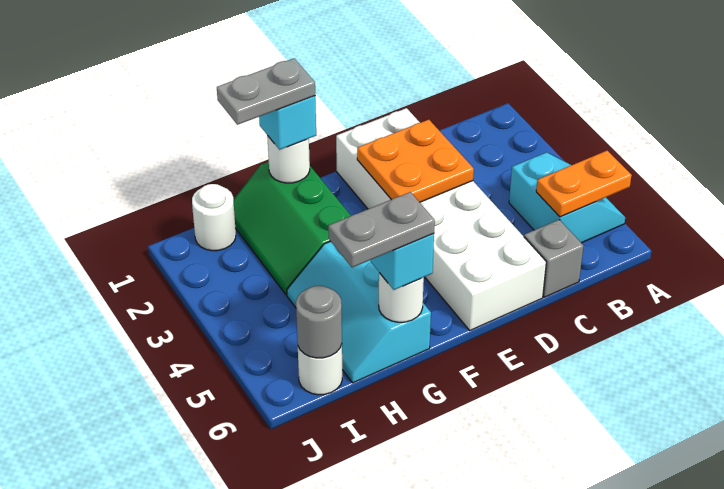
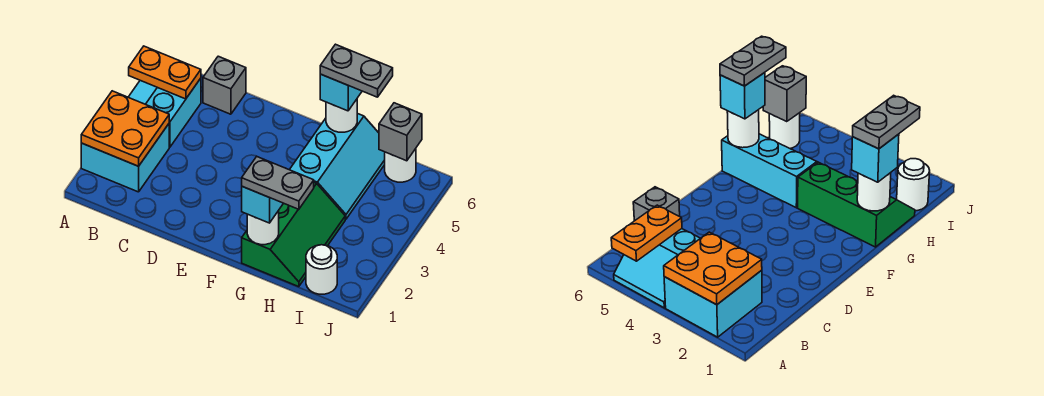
none -> cyan 2x2 brick [81,124,169,192]
white 2x6 brick [336,108,546,330] -> none
orange 2x2 plate [357,120,474,202] -> orange 2x2 plate moved to [81,91,169,166]
grey 1x1 round brick [296,286,342,358] -> grey 1x1 brick [379,103,422,161]

